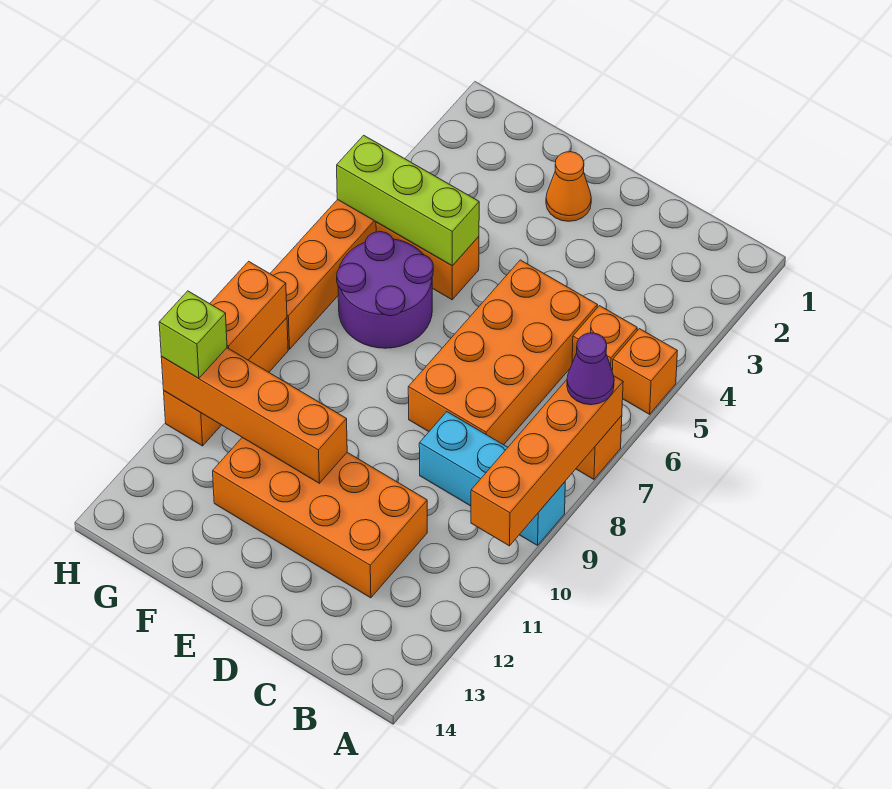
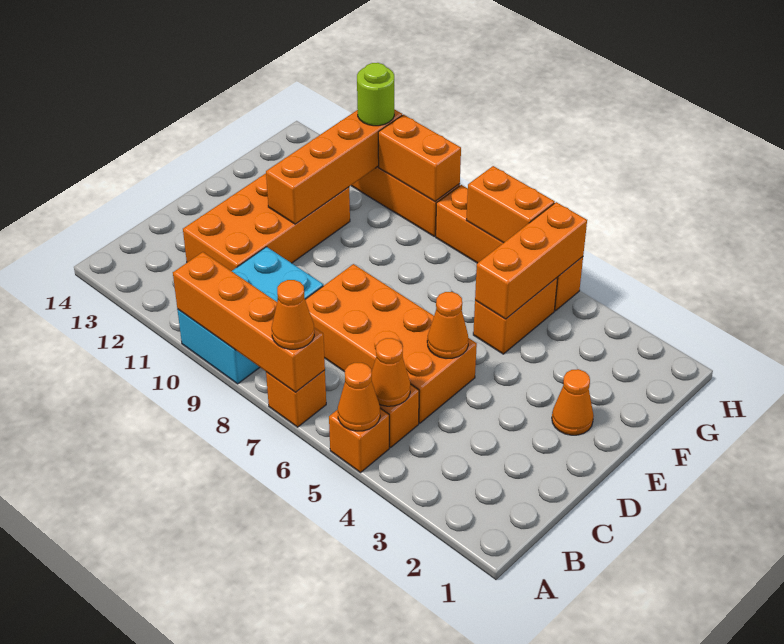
none -> orange 1x1 cone [338,363,380,431]
purple 1x1 cone [567,333,614,405] -> orange 1x1 cone [272,280,314,349]
cyan 1x3 brick [419,412,565,545] -> cyan 2x3 brick [177,247,323,384]
none -> orange 1x1 cone [372,338,410,406]
none -> orange 1x1 cone [427,292,469,359]
lime 1x3 brick [337,135,479,266] -> orange 1x3 brick [475,202,587,319]
purple 2x2 round brick [337,232,433,348] -> none
none -> orange 1x2 brick [466,166,555,243]
lime 1x1 brick [159,291,227,378] -> lime 1x1 round brick [357,63,394,126]

